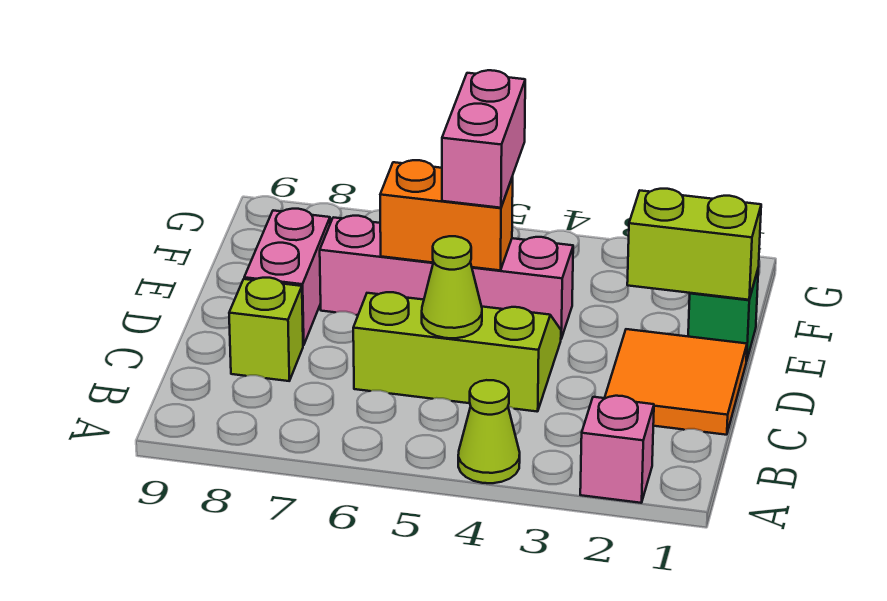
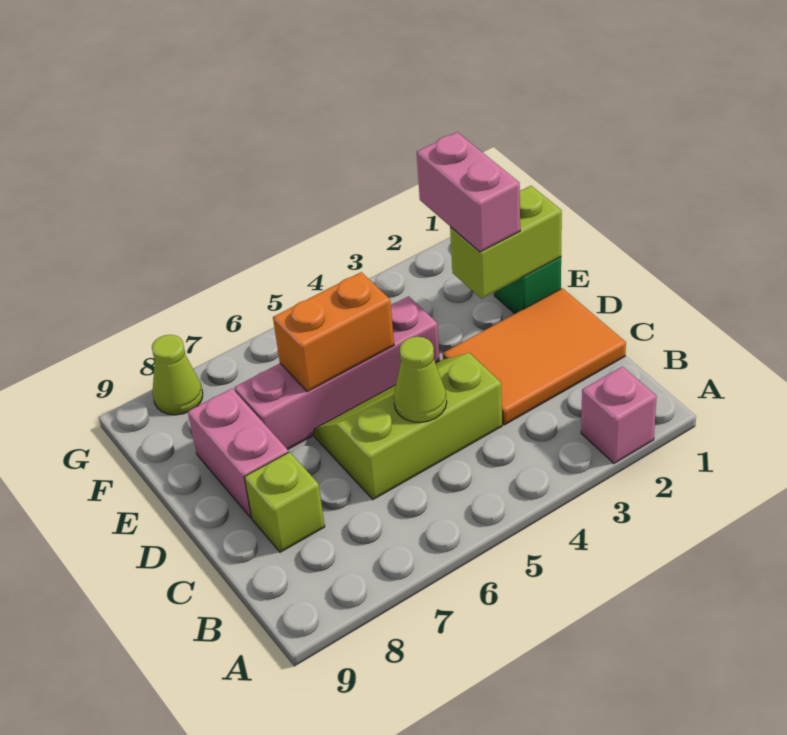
lime 1x1 cone [458,380,520,483] -> lime 1x1 cone moved to [152,335,203,415]
orange 2x2 tile [605,329,747,435] -> orange 2x3 tile [443,288,626,425]
pink 1x2 brick [442,70,525,208] -> pink 1x2 brick moved to [417,132,520,252]

